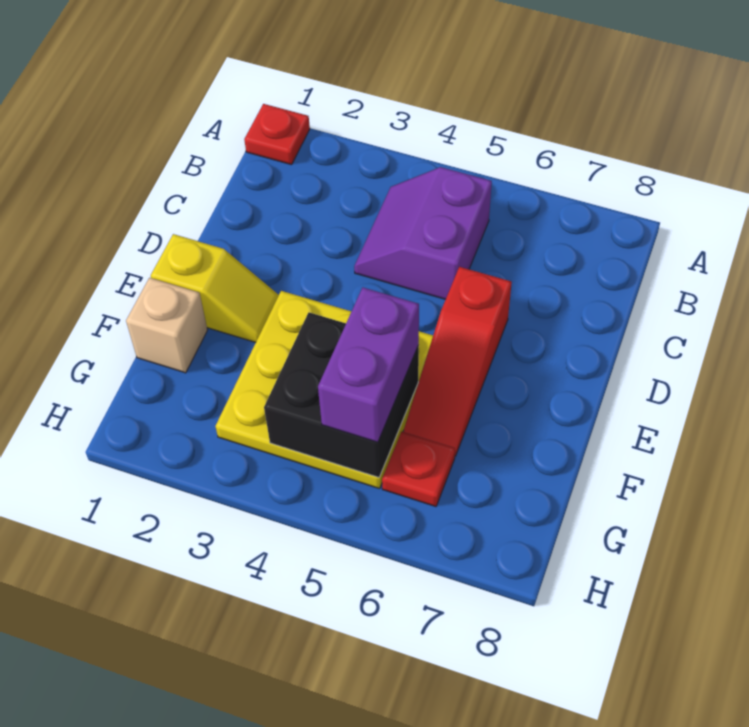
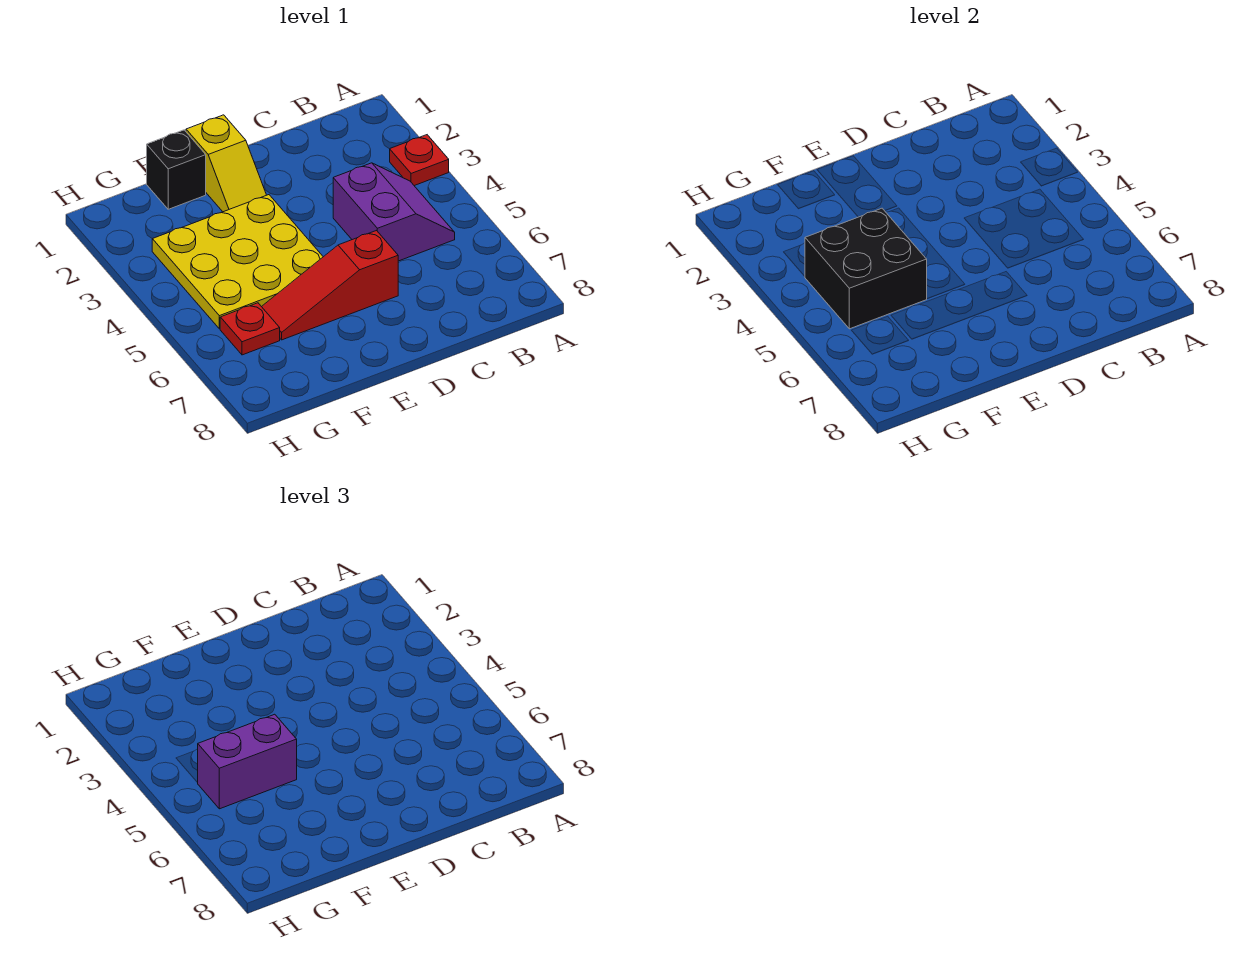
red 1x1 plate [244,104,310,165] -> red 1x1 plate moved to [390,135,449,186]
purple 2x2 slope [354,167,492,299] -> purple 2x2 slope turned to [333,163,455,261]
tan 1x1 brick [126,278,207,373] -> black 1x1 brick [147,130,206,209]

